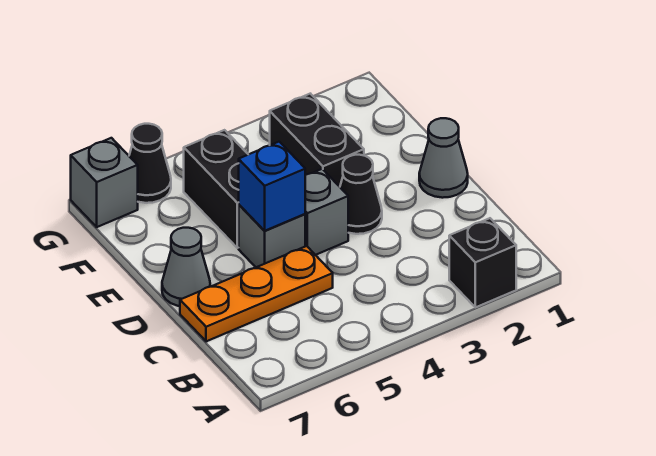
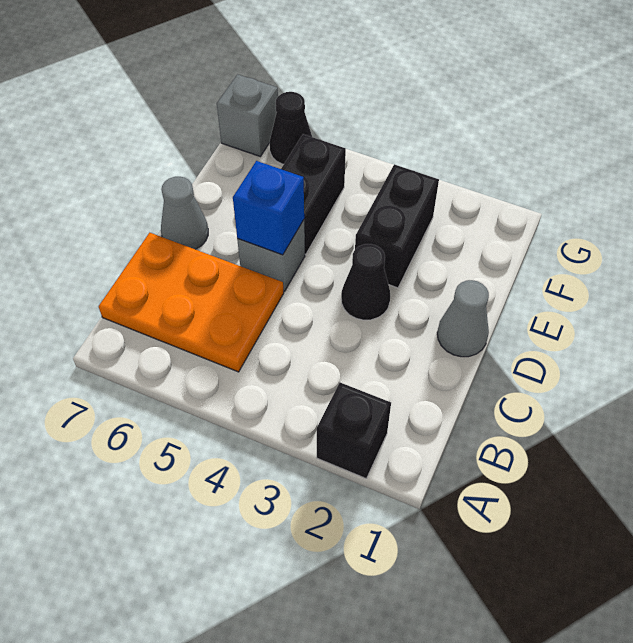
orange 1x3 plate [180,246,333,341] -> orange 2x3 plate [99,233,284,372]
grey 1x1 brick [305,169,348,255] -> none

